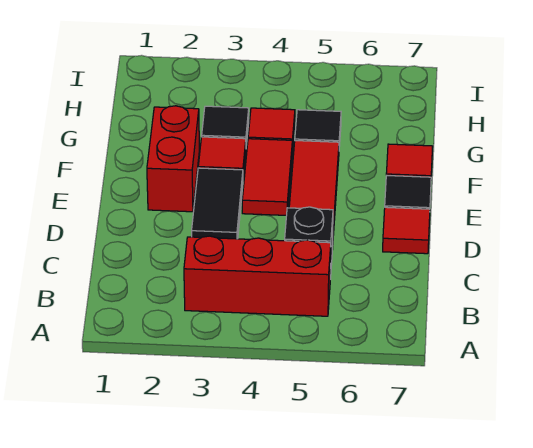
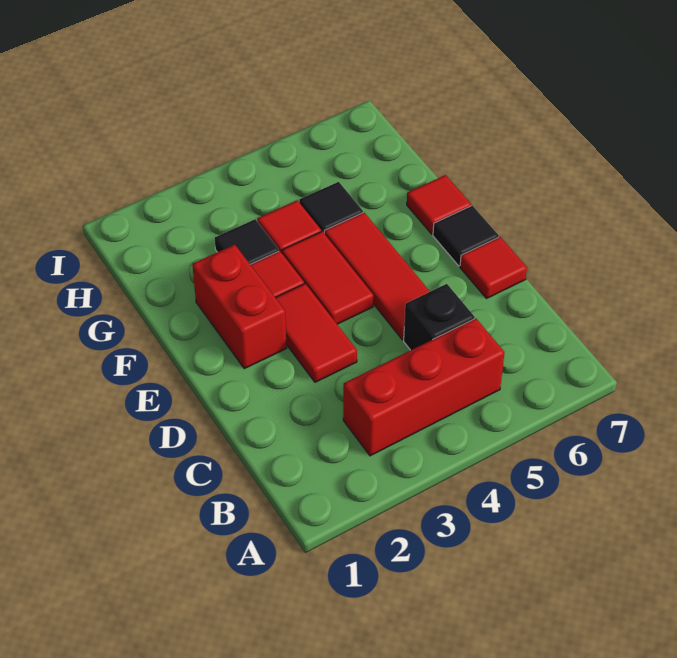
black 1x2 tile [192,168,243,239] -> red 1x2 tile [275,284,357,382]

